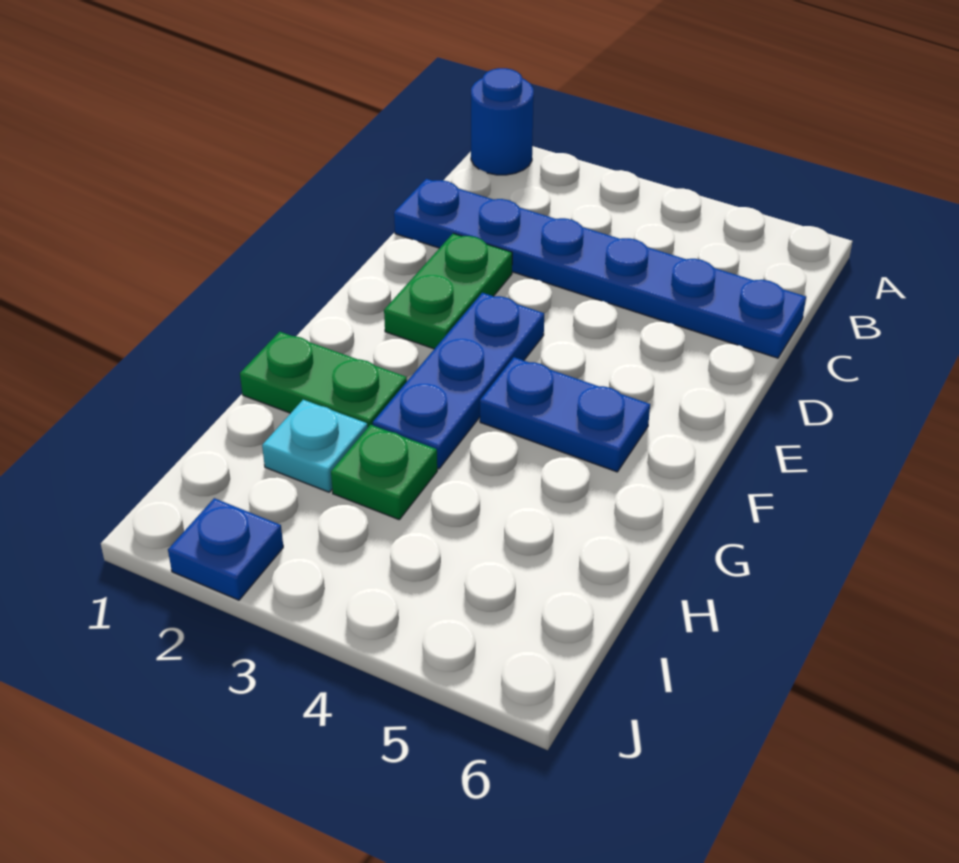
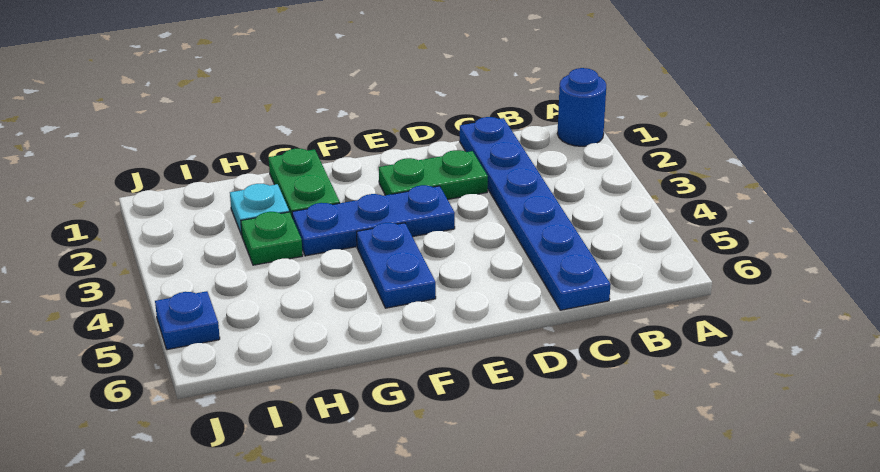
blue 1x1 plate [168,498,283,600] -> blue 1x1 plate moved to [155,291,220,350]

